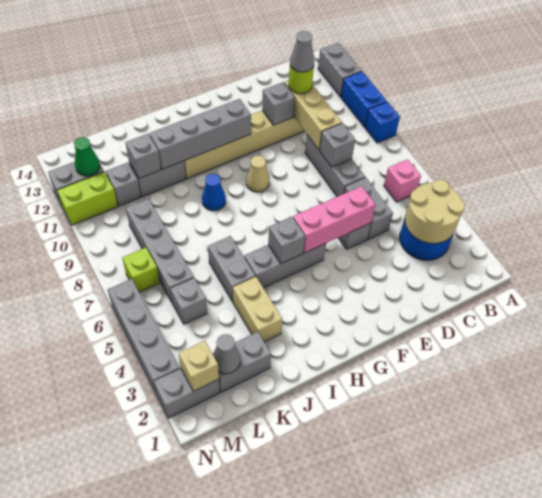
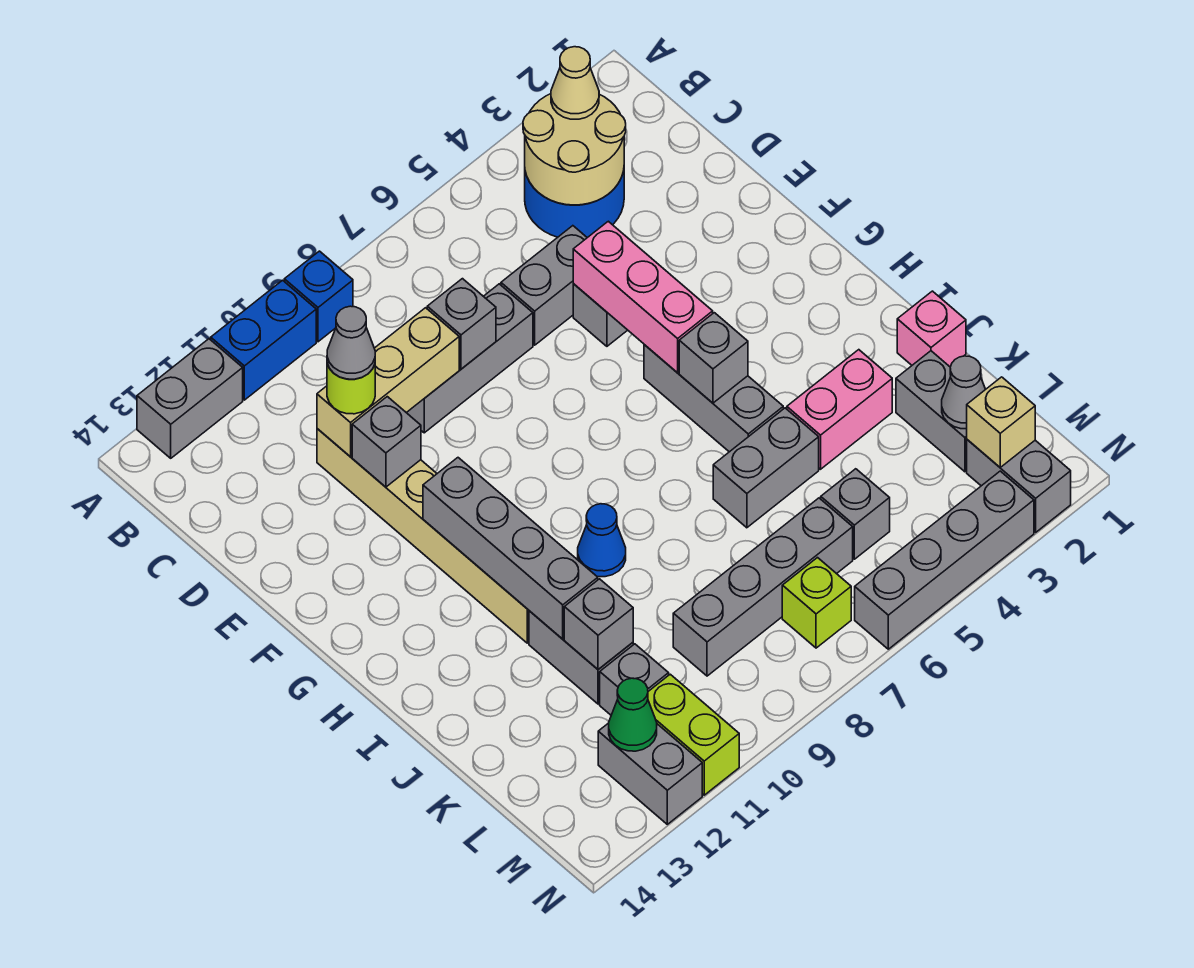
pink 1x1 brick [384,159,421,202] -> pink 1x1 brick moved to [897,291,966,367]
tan 1x1 cone [246,155,269,192] -> tan 1x1 cone moved to [551,47,599,119]
tan 1x2 brick [233,277,282,342] -> pink 1x2 brick [787,350,892,469]

